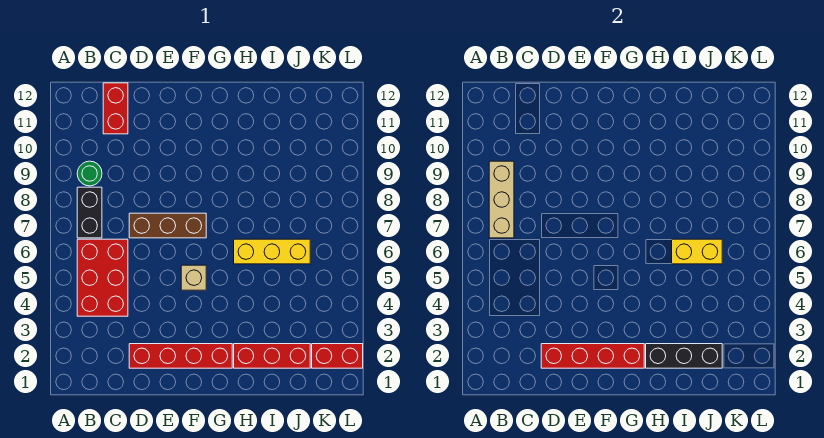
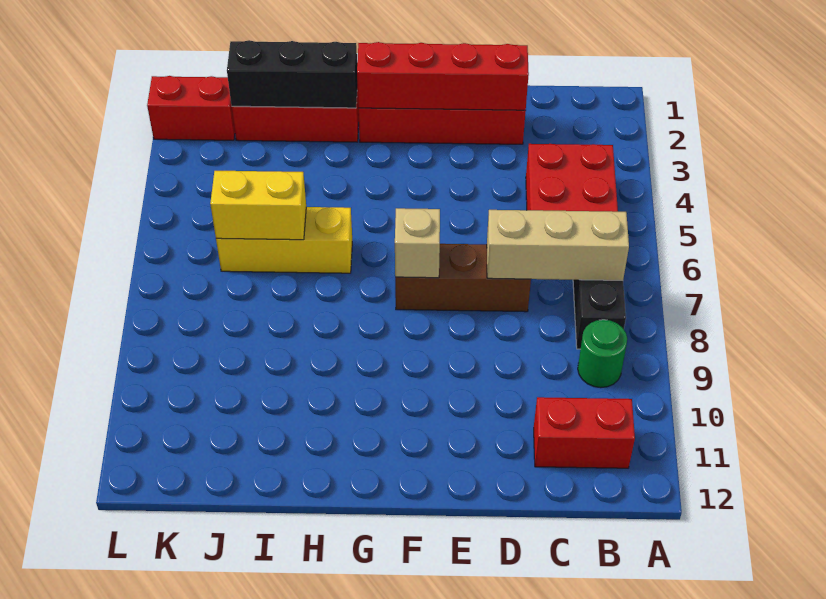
tan 1x3 brick [489,161,514,238] -> tan 1x3 brick turned to [487,210,629,280]
red 1x2 brick [103,83,128,134] -> red 1x2 brick turned to [534,397,635,468]
tan 1x1 brick [181,265,206,290] -> tan 1x1 brick moved to [395,208,440,278]

